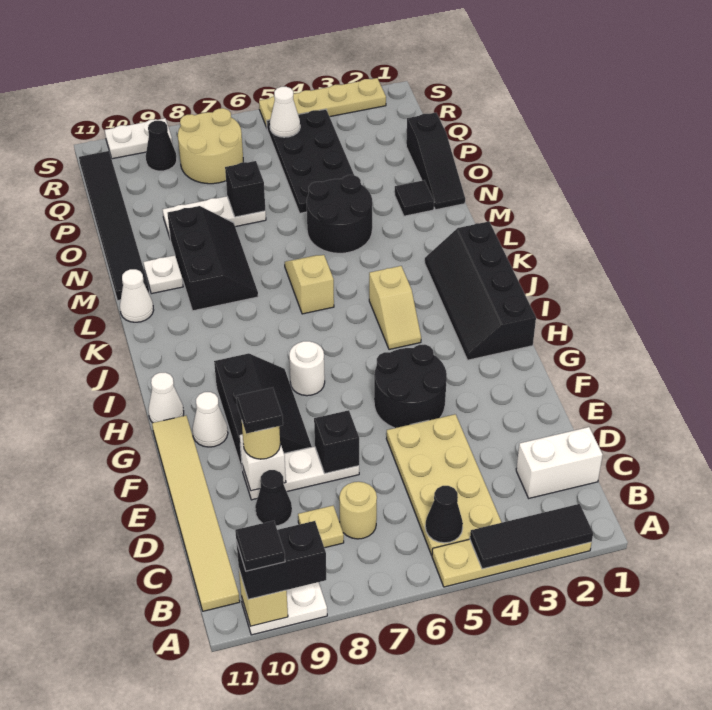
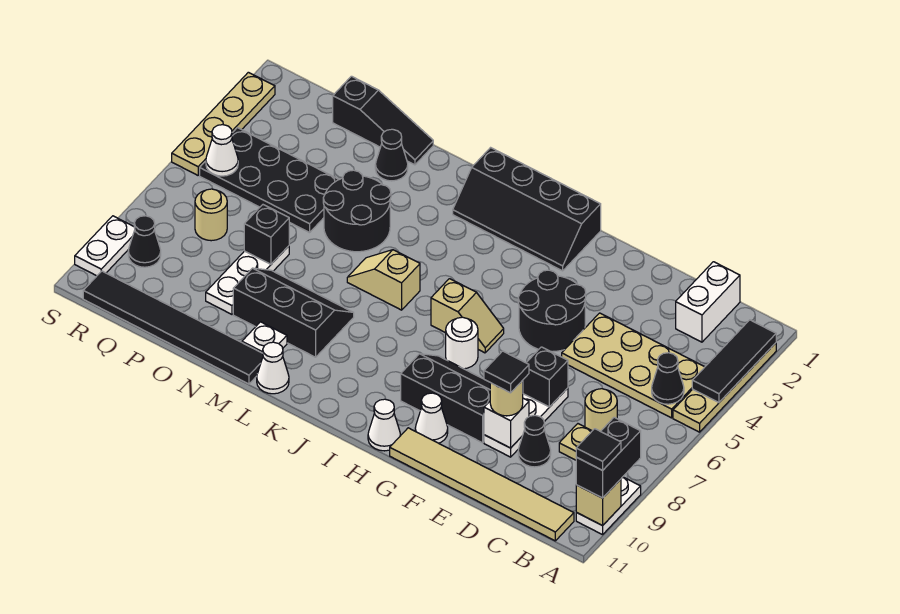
tan 1x2 slope [369,266,421,350] -> tan 1x2 slope moved to [431,279,504,353]
black 1x1 tile [395,180,434,216] -> black 1x1 cone [375,129,408,181]
tan 2x2 round brick [178,108,243,184] -> tan 1x1 round brick [195,189,227,241]

